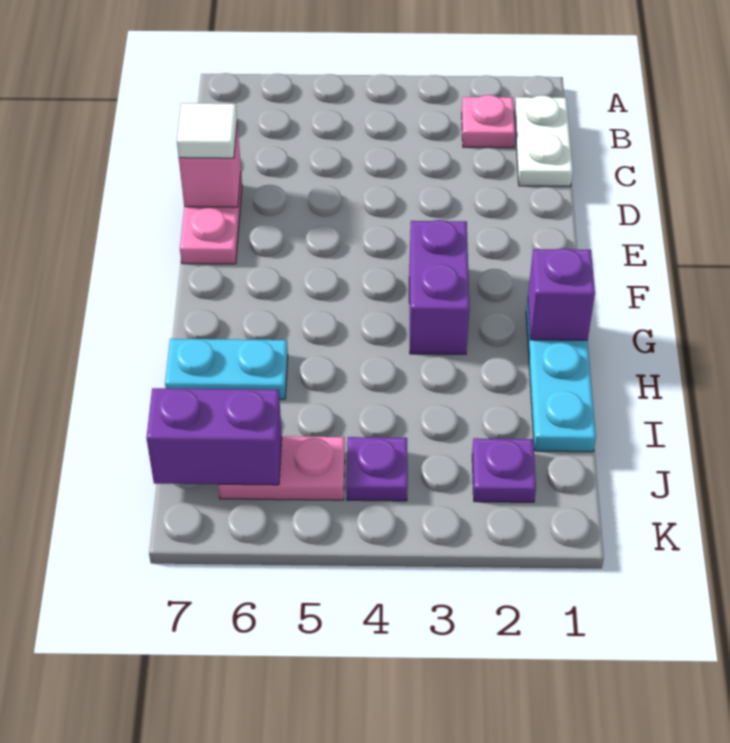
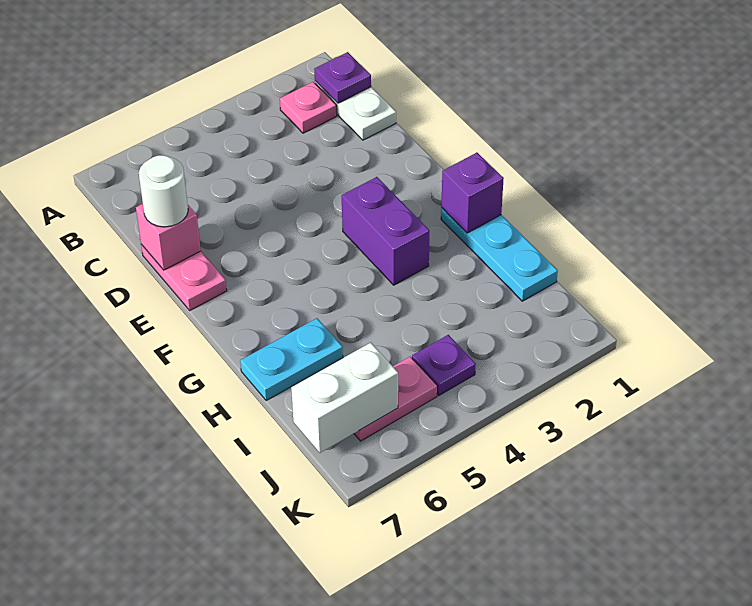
white 1x1 tile [177,103,237,158] -> white 1x1 round brick [139,155,188,227]
purple 1x1 plate [472,438,536,502] -> purple 1x1 plate moved to [314,52,371,103]
purple 1x2 brick [146,388,282,485] -> white 1x2 brick [291,343,398,453]

